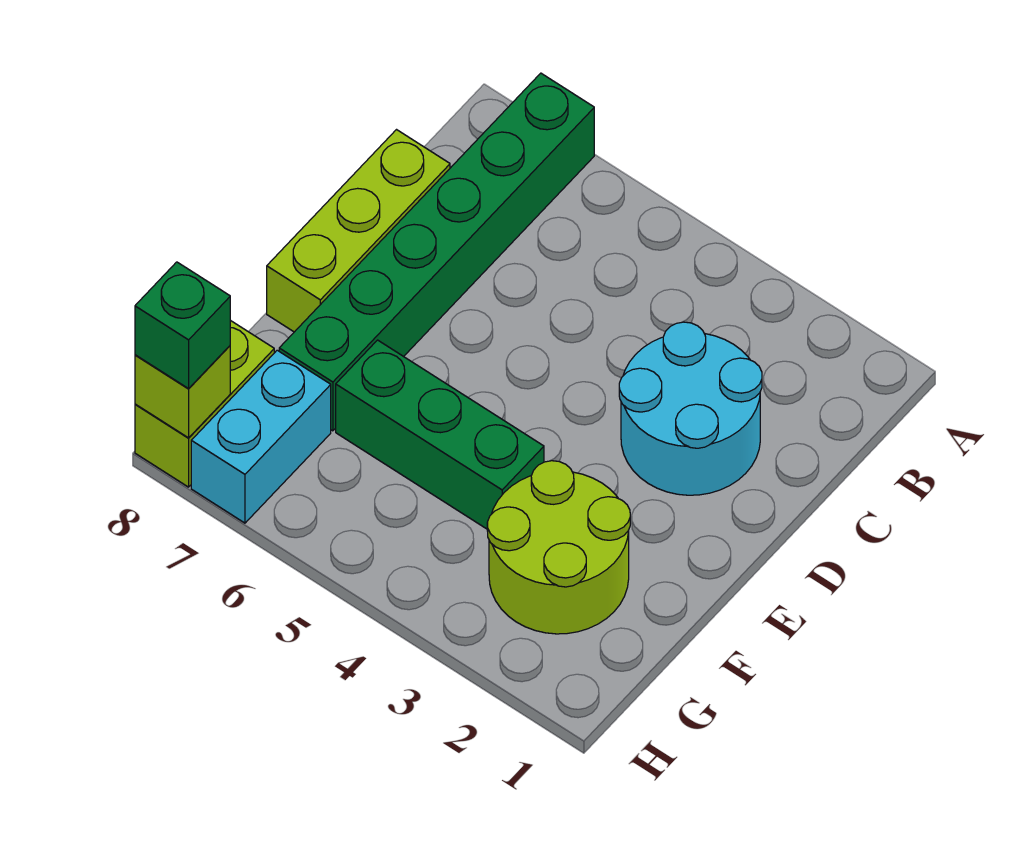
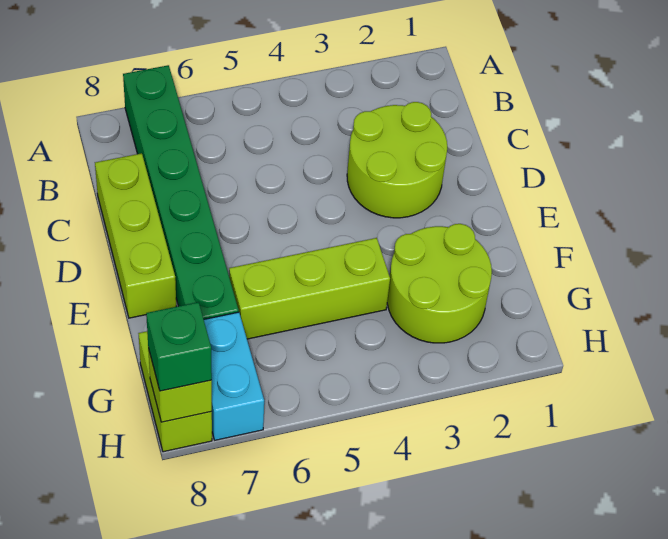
cyan 2x2 round brick [619,322,762,495] -> lime 2x2 round brick [347,102,447,218]
green 1x3 brick [336,340,544,529] -> lime 1x3 brick [229,238,390,339]

